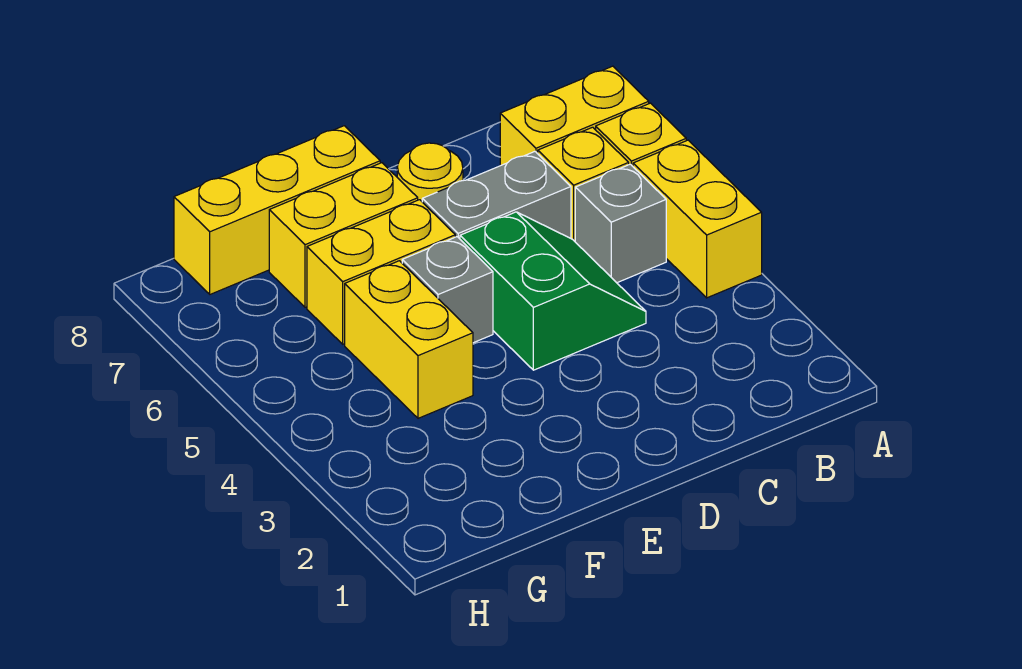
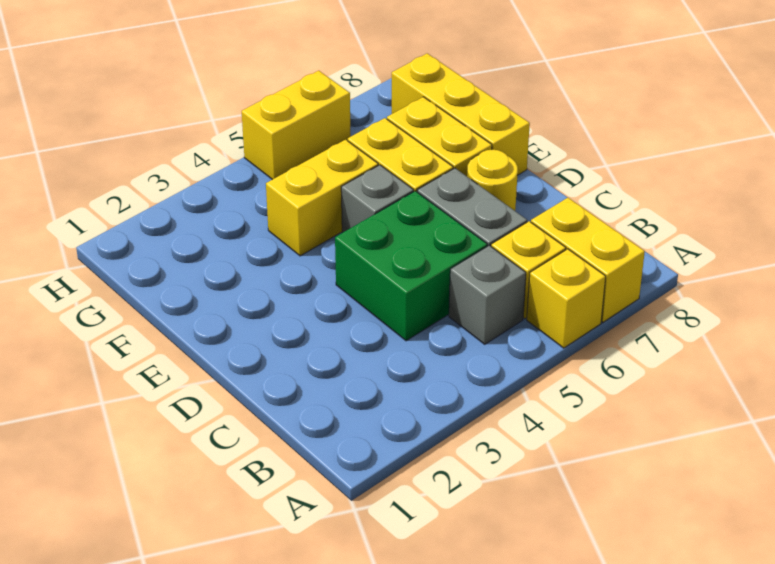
yellow 1x2 brick [633,140,762,298] -> yellow 1x2 brick moved to [242,71,351,180]
green 2x2 slope [460,212,646,370] -> green 2x2 brick [335,191,487,341]

